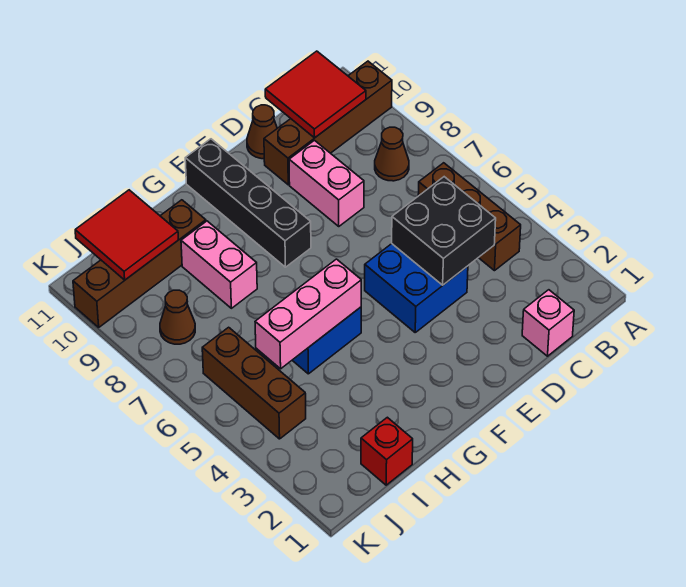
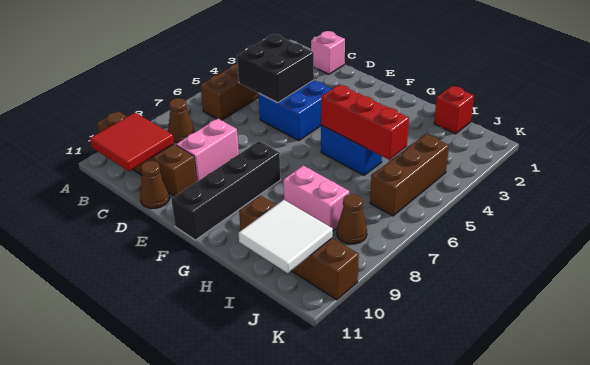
pink 1x3 brick [255,259,361,369] -> red 1x3 brick [321,85,409,160]
pink 1x2 brick [181,221,257,308] -> pink 1x2 brick turned to [283,166,349,231]
red 2x2 tile [75,190,178,280] -> white 2x2 tile [238,200,333,273]

